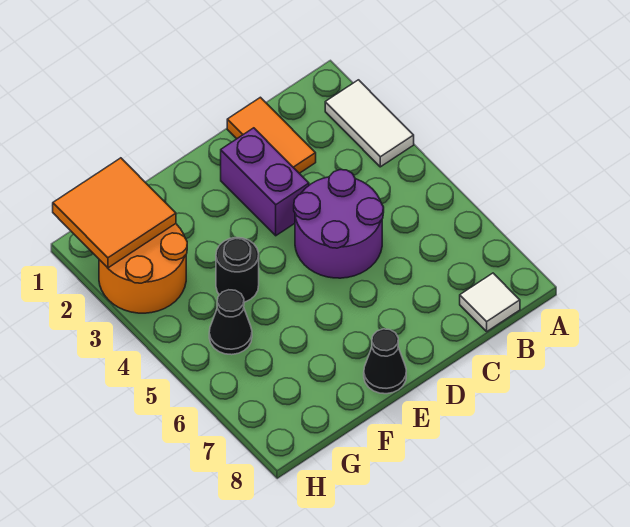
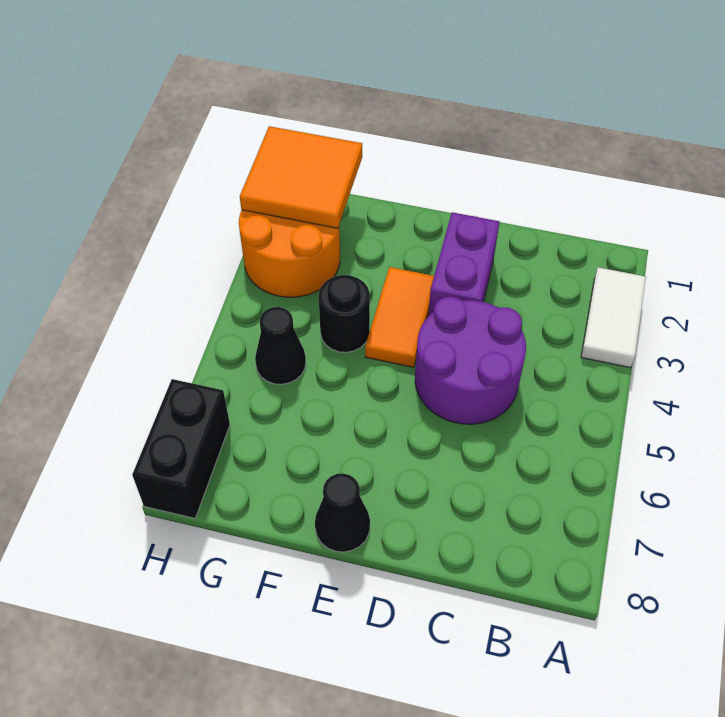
white 1x1 tile [460,273,520,331] -> none
orange 1x2 tile [227,97,316,173] -> orange 1x2 tile moved to [365,267,434,367]
none -> black 1x2 brick [132,379,230,518]

